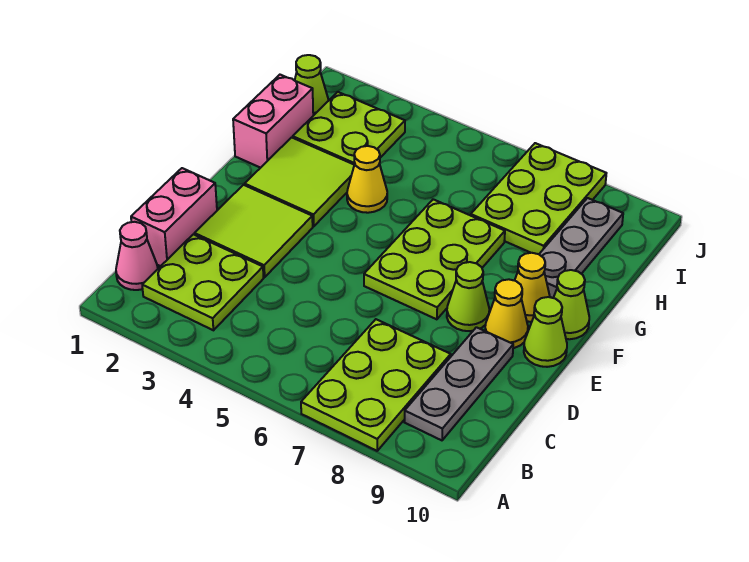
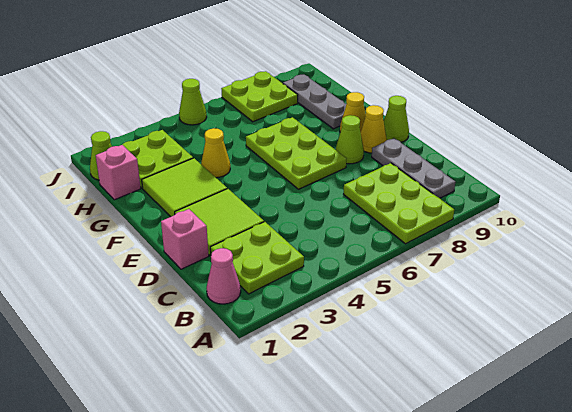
pink 1x2 brick [131,168,217,266] -> pink 1x1 brick [161,209,209,269]
lime 1x1 cone [554,270,589,339] -> lime 1x1 cone moved to [179,79,207,125]
pink 1x2 brick [233,75,313,168] -> pink 1x1 brick [96,145,141,200]
lime 2x3 plate [471,143,606,254] -> lime 2x2 plate [221,71,298,122]

